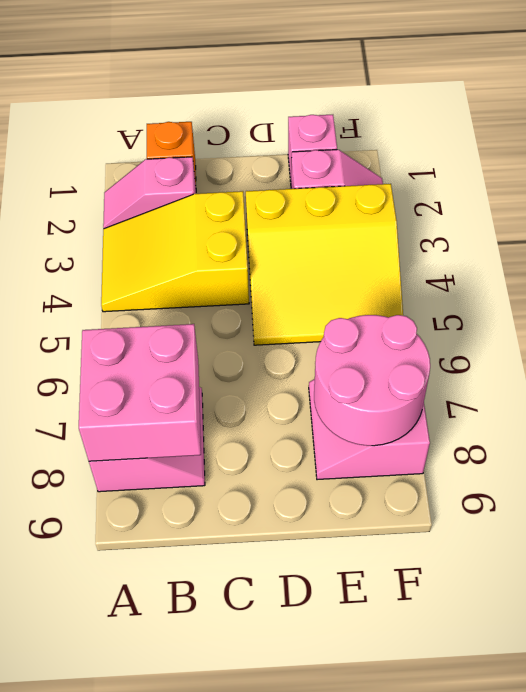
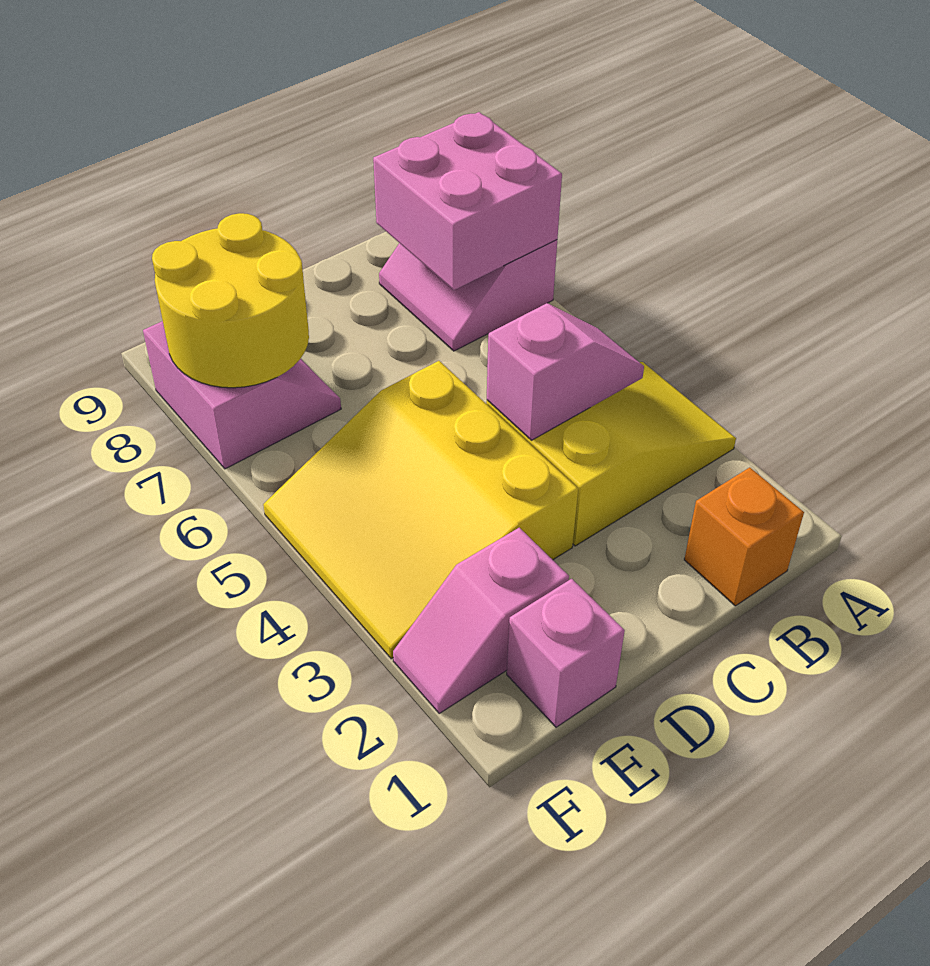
pink 1x2 slope [103,157,196,229] -> pink 1x2 slope moved to [487,303,644,440]
yellow 3x3 slope [246,184,403,345] -> yellow 3x3 slope turned to [263,361,578,659]
pink 2x2 round brick [314,315,430,446] -> yellow 2x2 round brick [152,213,309,388]

